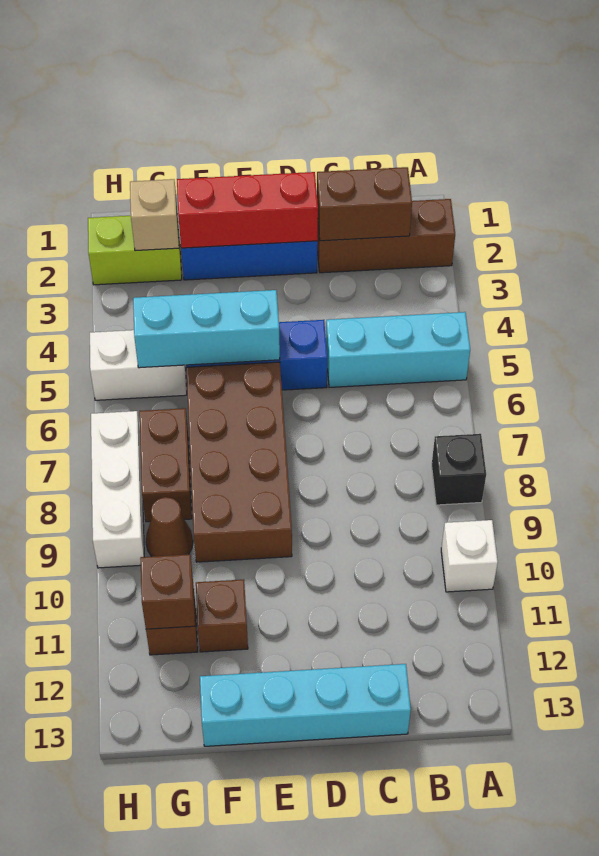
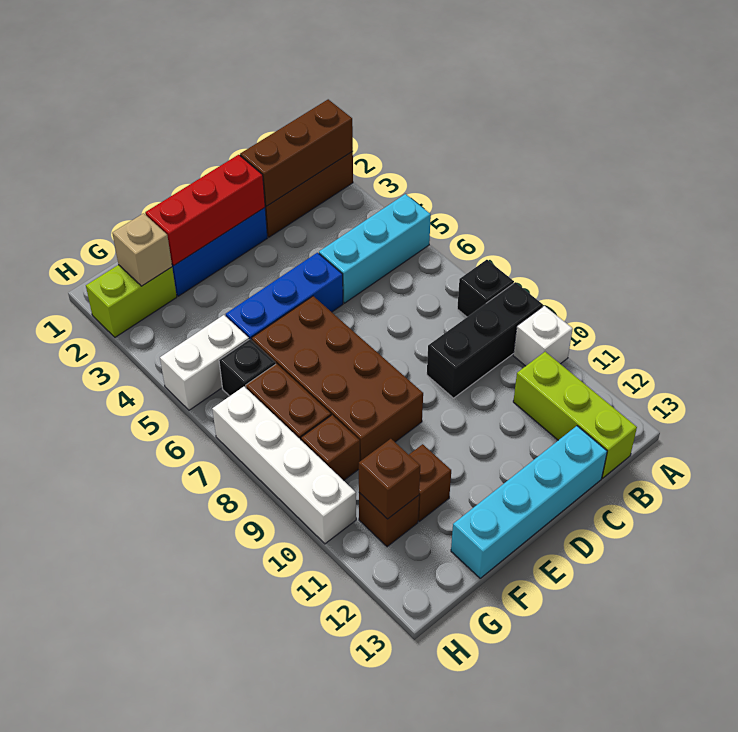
none -> black 1x3 brick [427,282,543,398]
brown 1x2 brick [317,167,412,241] -> brown 1x3 brick [240,99,353,206]
none -> lime 1x3 brick [513,352,637,478]
cyan 1x3 brick [133,290,280,368] -> none
none -> black 1x1 brick [219,339,276,396]
brown 1x1 cone [146,497,193,557] -> brown 1x1 brick [301,415,360,480]
white 1x3 brick [91,411,144,568] -> white 1x4 brick [212,387,356,544]

